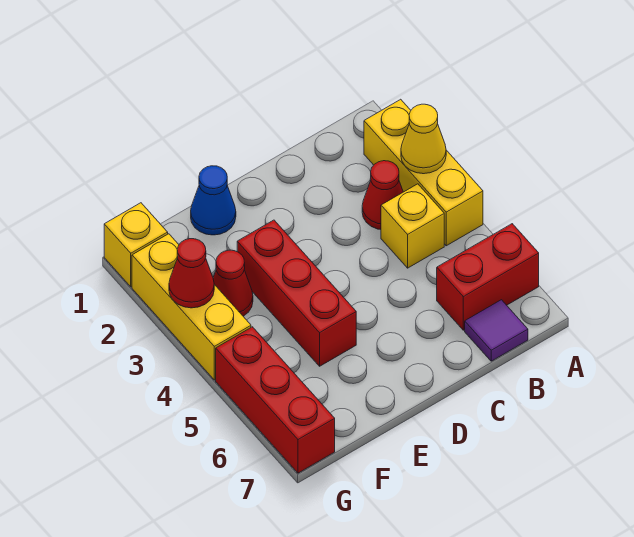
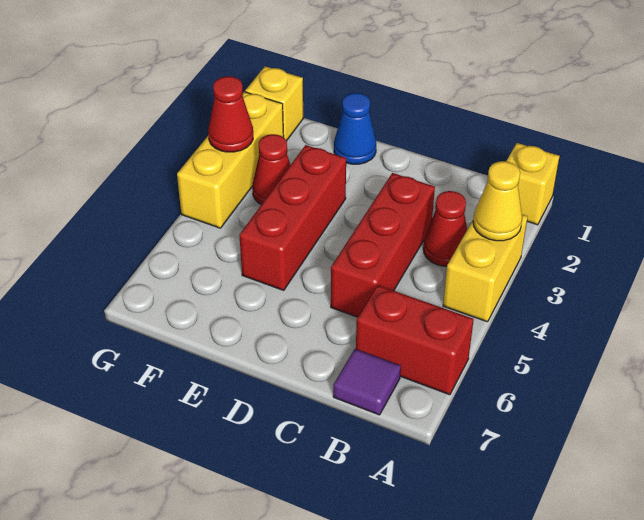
yellow 1x3 brick [364,99,483,246] -> yellow 1x2 brick [443,215,528,322]
yellow 1x1 brick [381,184,444,268] -> yellow 1x1 brick moved to [506,143,560,225]
red 1x3 brick [216,327,335,473] -> red 1x3 brick moved to [331,173,435,317]

